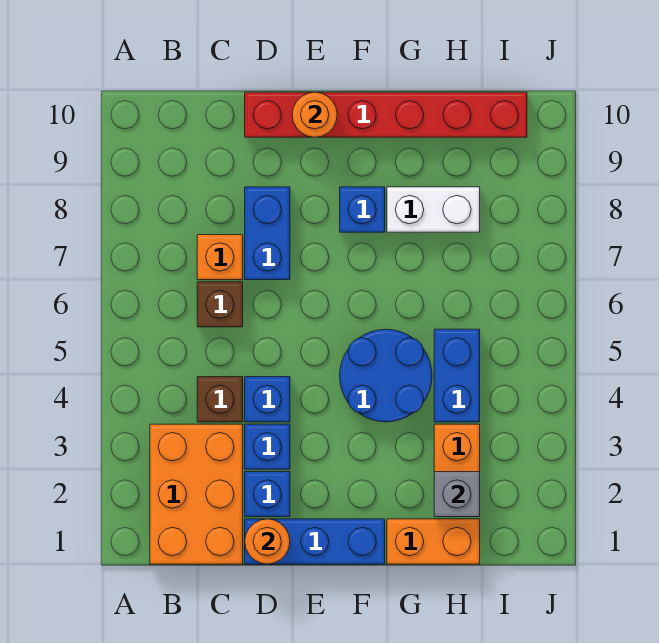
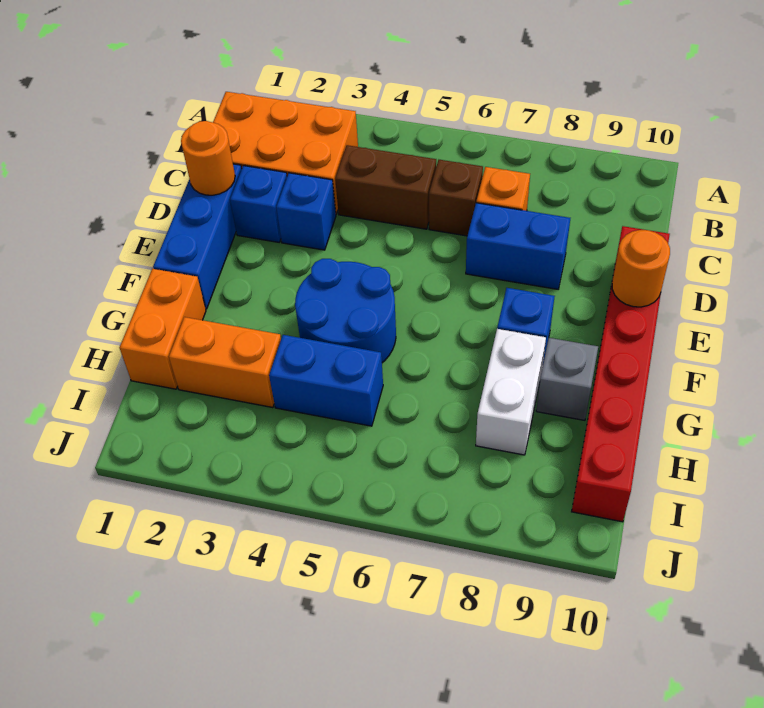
brown 1x1 brick [197,377,243,422] -> brown 1x2 brick [335,145,436,229]
blue 1x1 brick [245,377,290,422] -> none
grey 1x1 brick [434,472,480,517] -> grey 1x1 brick moved to [536,338,598,420]

